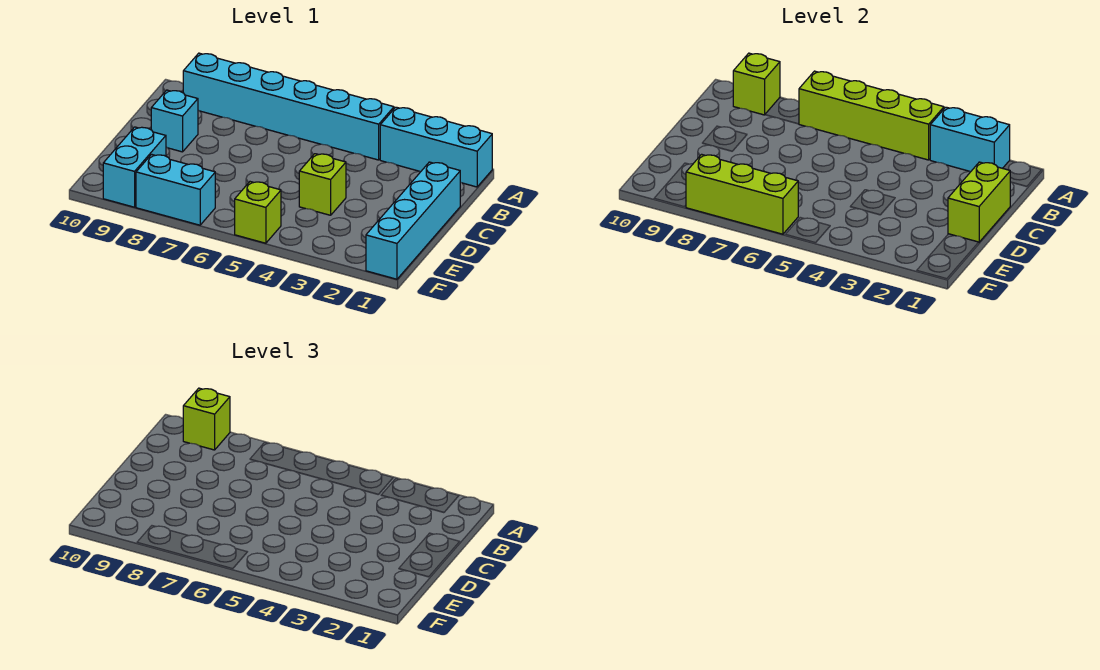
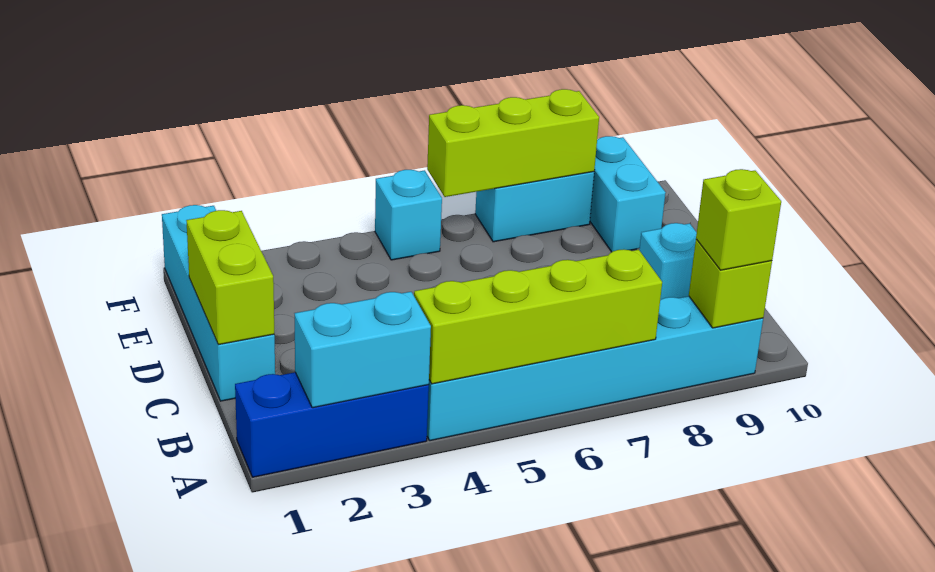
cyan 1x3 brick [380,107,492,187] -> blue 1x3 brick [235,372,429,477]
lime 1x1 brick [299,154,346,215] -> none
lime 1x1 brick [235,182,281,243] -> cyan 1x1 brick [375,170,442,260]

